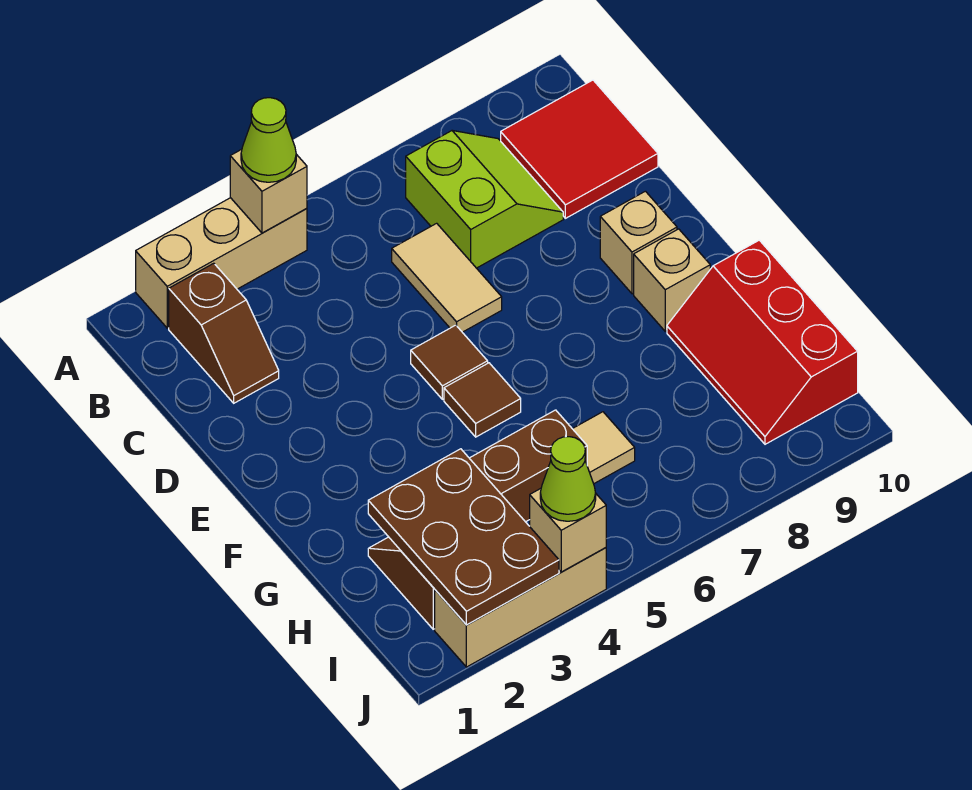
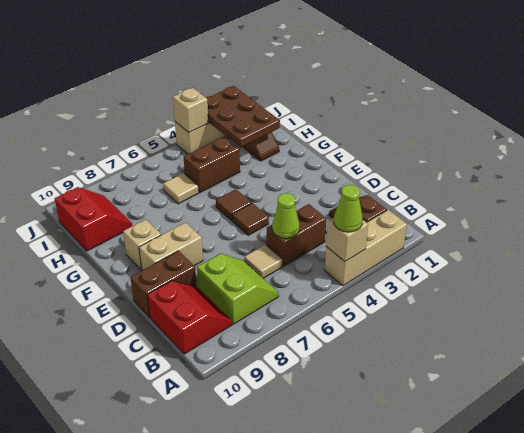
lime 2x2 slope [406,130,563,268] -> lime 2x2 slope turned to [197,254,279,324]
red 2x2 tile [501,80,658,218] -> red 2x2 slope [147,281,232,354]
none -> brown 1x2 brick [266,204,326,266]
tan 1x2 tile [392,223,502,332] -> tan 1x1 tile [244,245,283,278]
none -> brown 1x2 brick [130,251,196,317]
tan 1x1 brick [600,191,677,294] -> tan 1x2 brick [139,222,203,270]
red 2x3 slope [667,240,858,444] -> red 2x2 slope [55,187,132,251]
lime 1x1 cone [540,437,596,521] -> lime 1x1 cone moved to [272,193,300,238]

